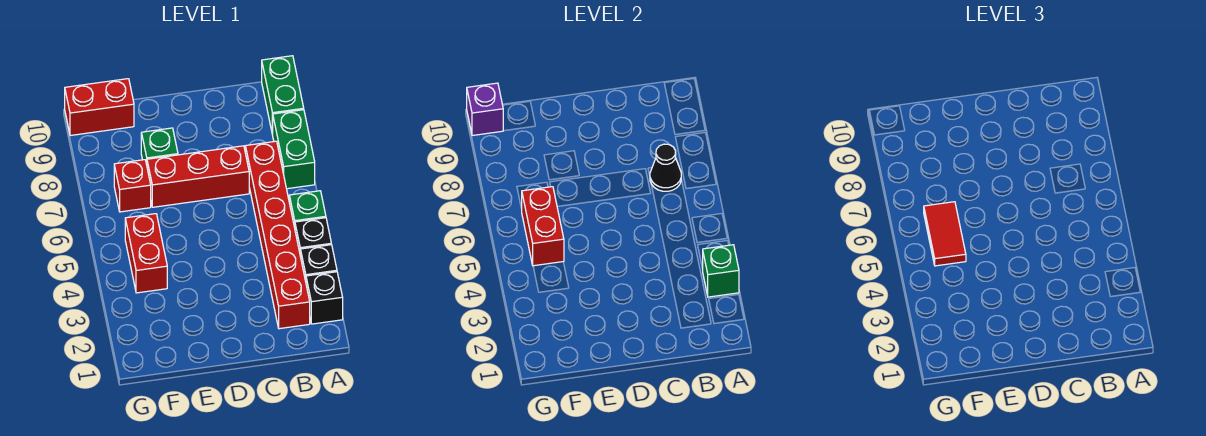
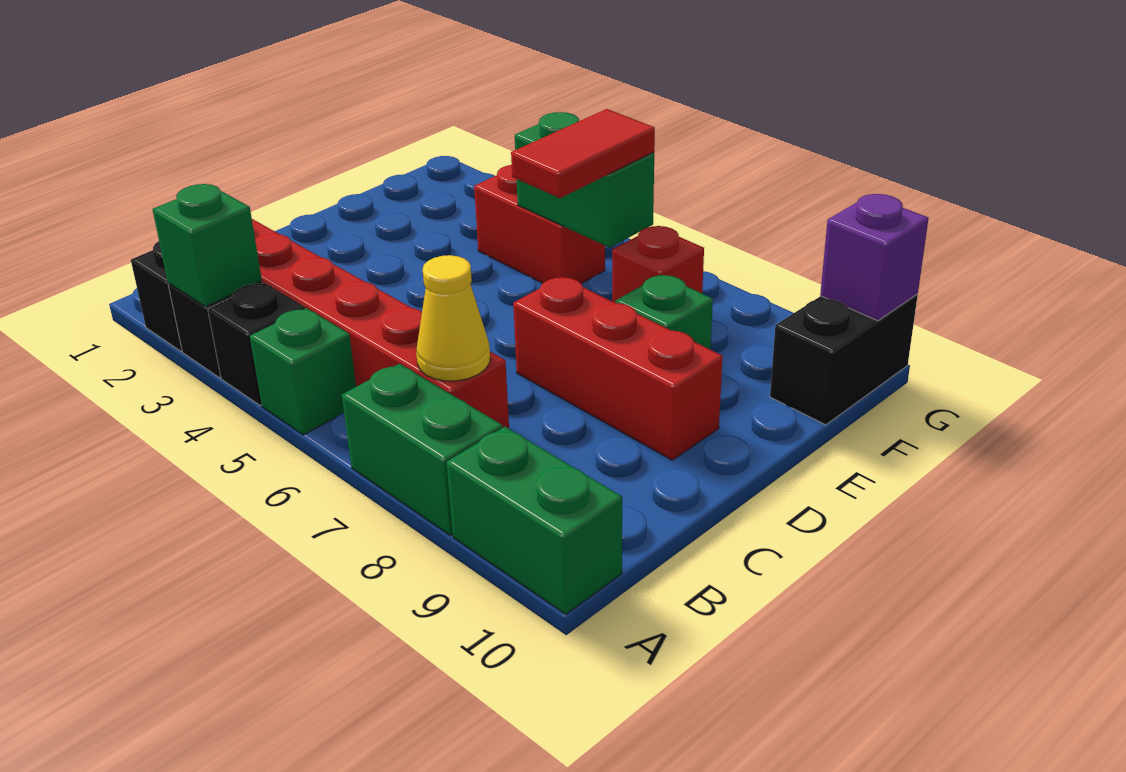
black 1x1 cone [650,144,681,191] -> yellow 1x1 cone [416,255,490,381]
red 1x3 brick [147,146,249,207] -> red 1x3 brick turned to [513,277,723,460]
red 1x2 brick [522,187,564,266] -> green 1x2 brick [515,112,654,248]
red 1x2 tile [924,202,966,266] -> red 1x2 tile turned to [511,109,655,198]
red 1x2 brick [65,79,134,136] -> black 1x2 brick [770,295,918,425]

